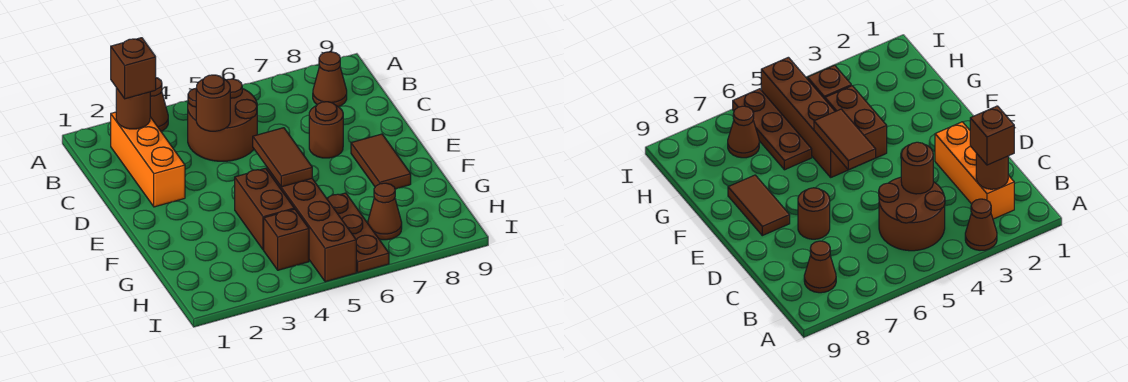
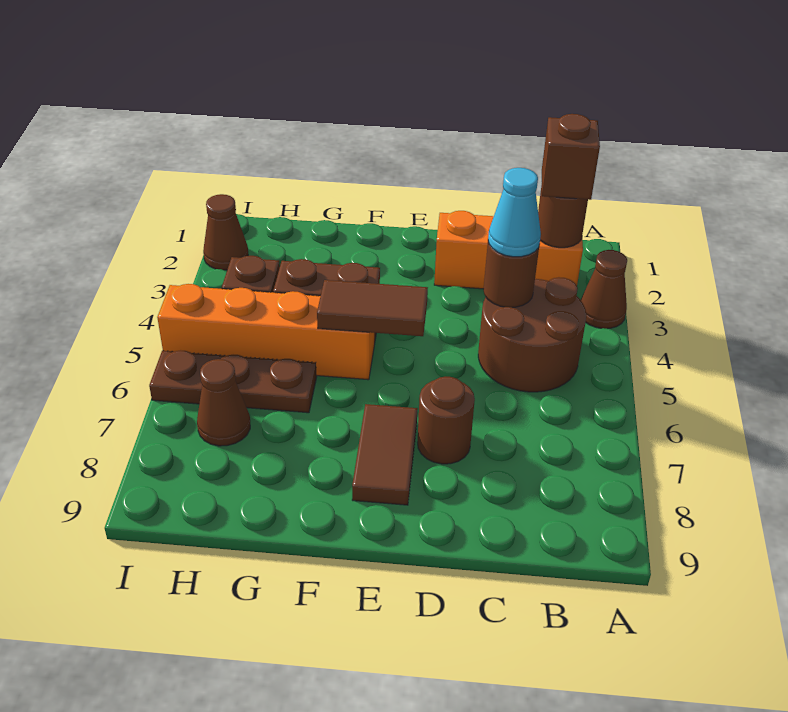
brown 1x1 cone [313,52,347,107] -> brown 1x1 cone moved to [203,194,248,270]
none -> cyan 1x1 cone [488,168,541,257]
brown 1x2 tile [351,134,411,189] -> brown 1x2 tile turned to [352,404,418,505]
brown 1x4 brick [267,168,356,282] -> orange 1x4 brick [157,284,374,380]

